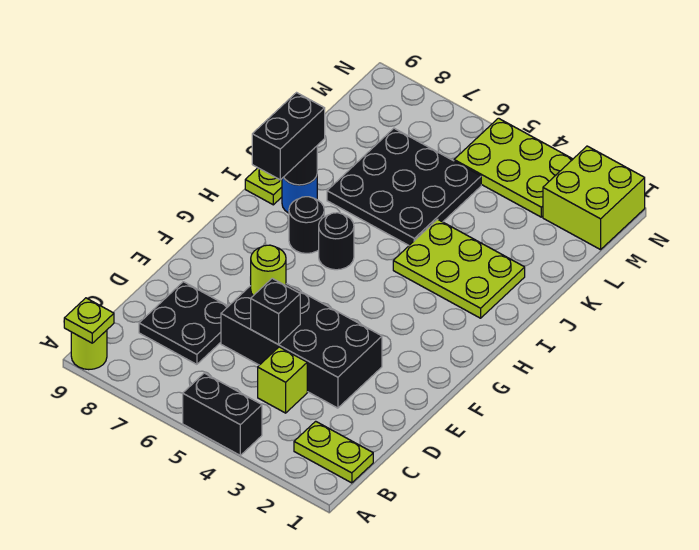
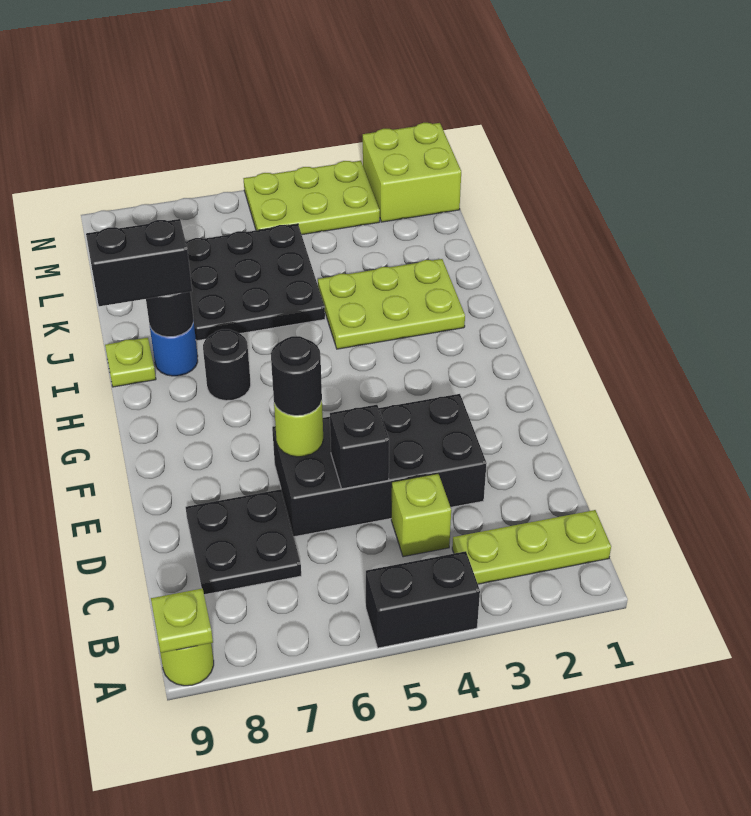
lime 1x2 plate [294,421,373,483] -> lime 1x3 plate [452,510,611,584]
black 1x1 round brick [319,213,354,270] -> black 1x1 round brick moved to [271,336,322,416]
black 1x2 brick [252,93,325,180] -> black 1x2 brick turned to [86,219,192,306]

